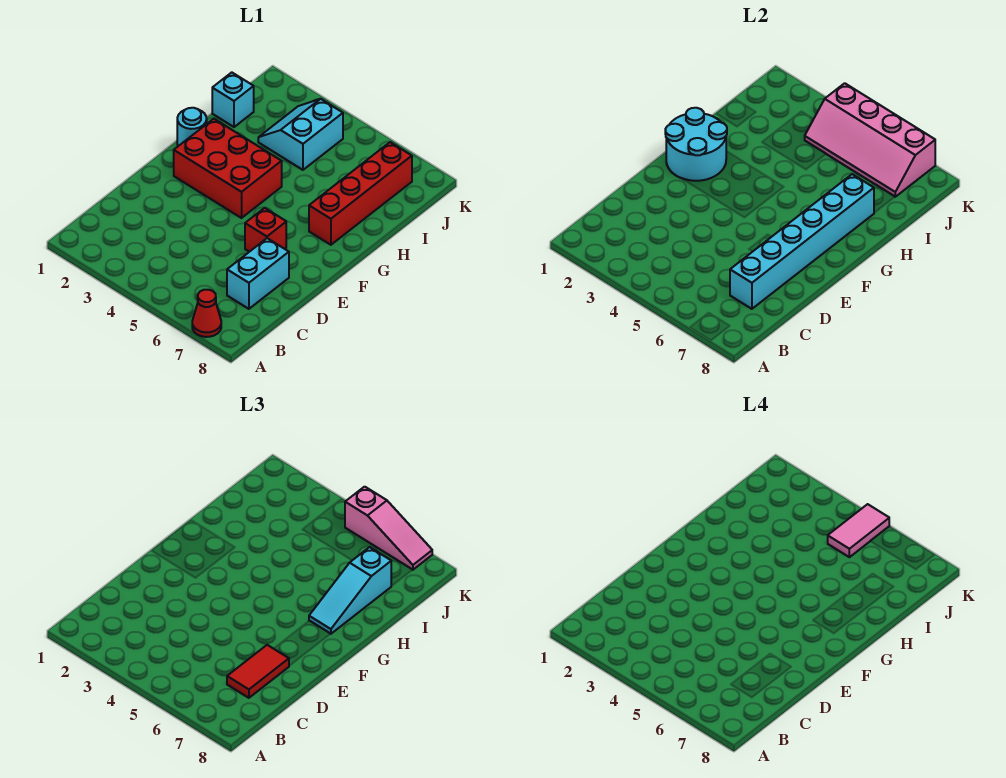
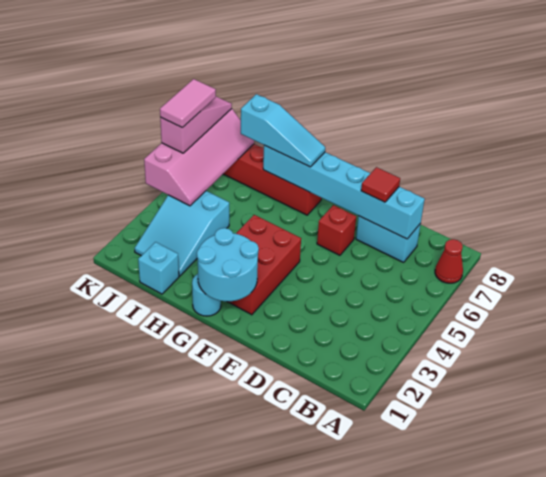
red 1x2 tile [227,645,289,698] -> red 1x1 tile [361,167,400,202]
cyan 2x2 slope [258,99,343,170] -> cyan 2x3 slope [135,191,229,276]
pink 1x2 tile [828,504,889,557] -> pink 1x2 tile turned to [160,79,216,128]

